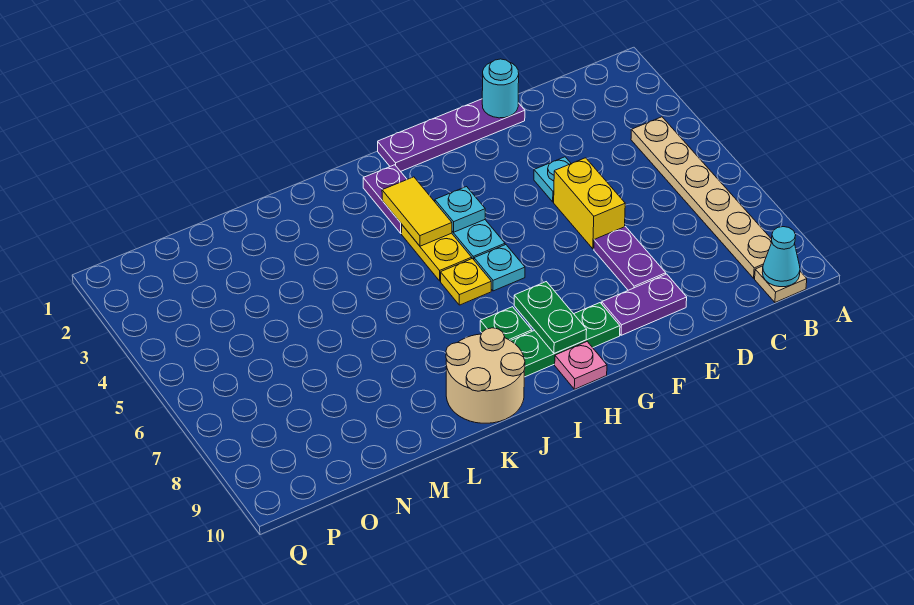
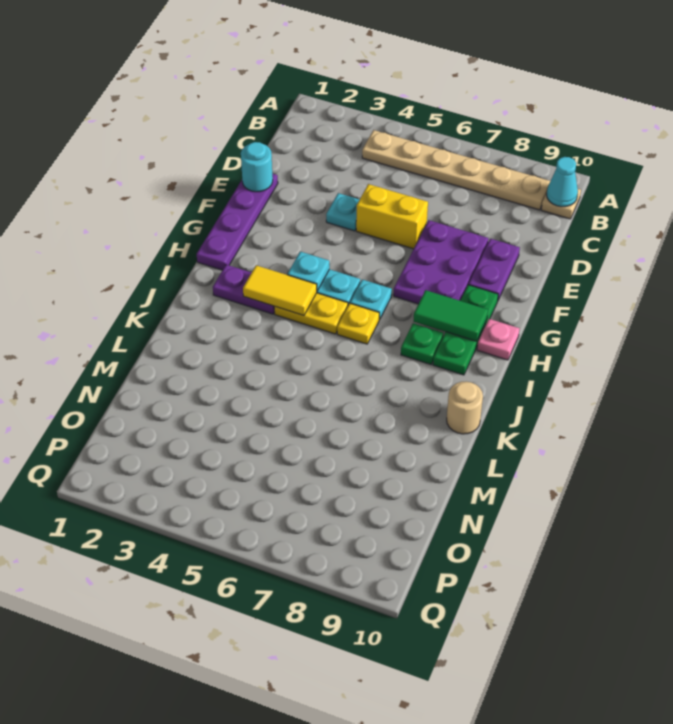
purple 1x2 plate [594,227,666,290] -> purple 2x3 plate [394,220,489,304]
green 1x2 plate [514,282,587,354] -> green 1x2 tile [414,290,488,341]
tan 2x2 round brick [446,328,525,423] -> tan 1x1 round brick [447,382,483,434]

